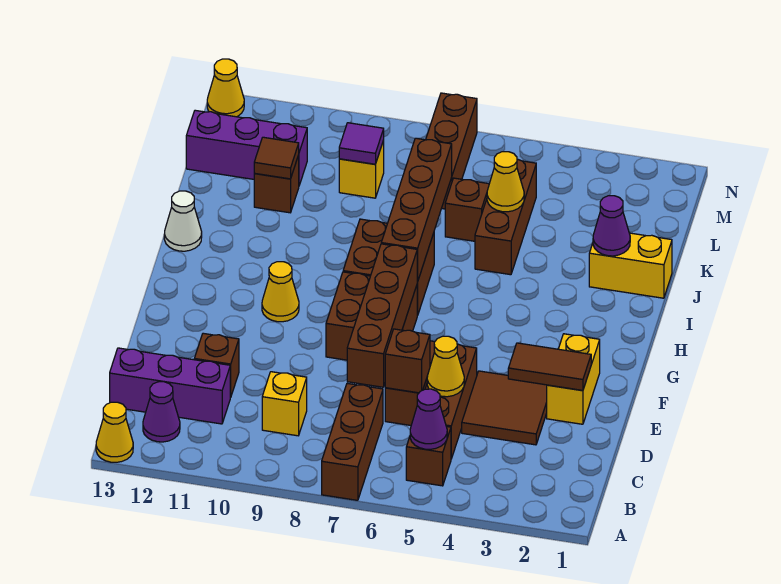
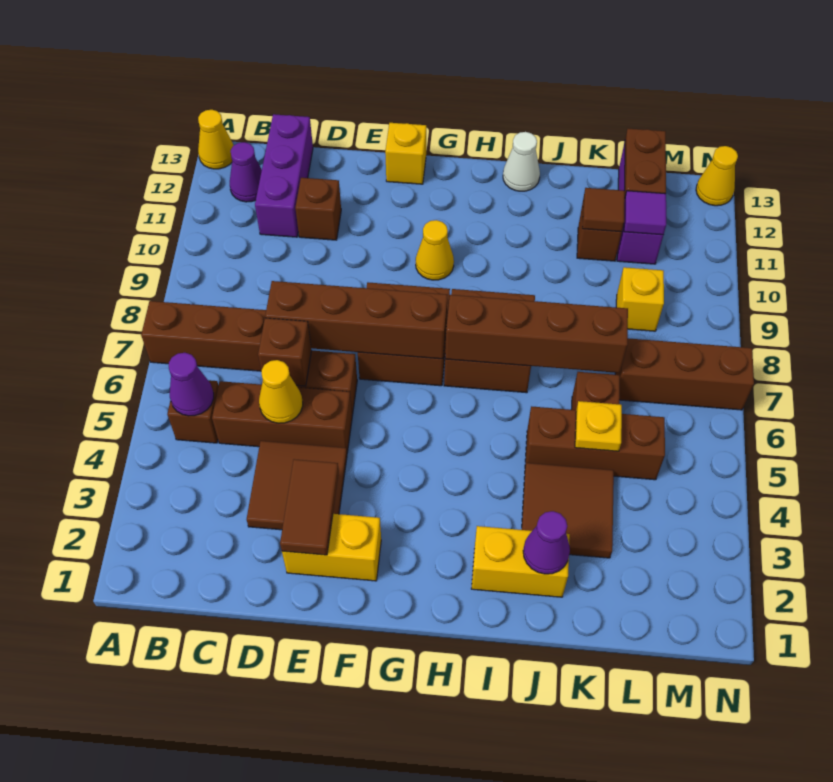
yellow 1x1 brick [262,372,307,436] -> yellow 1x1 brick moved to [385,123,426,184]
yellow 1x2 brick [589,233,672,298] -> yellow 1x2 brick turned to [471,526,570,597]
none -> brown 2x2 tile [522,463,614,558]
yellow 1x1 cone [487,152,524,212] -> yellow 1x1 plate [575,401,622,451]
purple 1x1 tile [339,123,384,164] -> purple 1x1 tile moved to [624,191,666,235]
none -> brown 1x2 plate [624,129,666,195]

